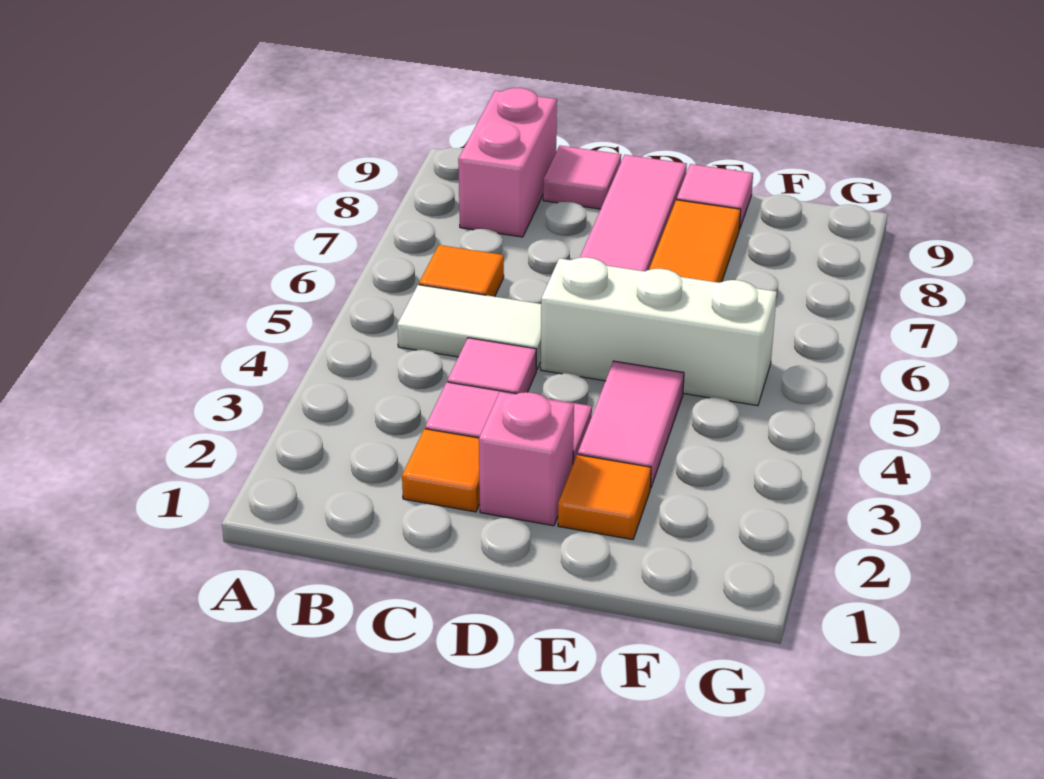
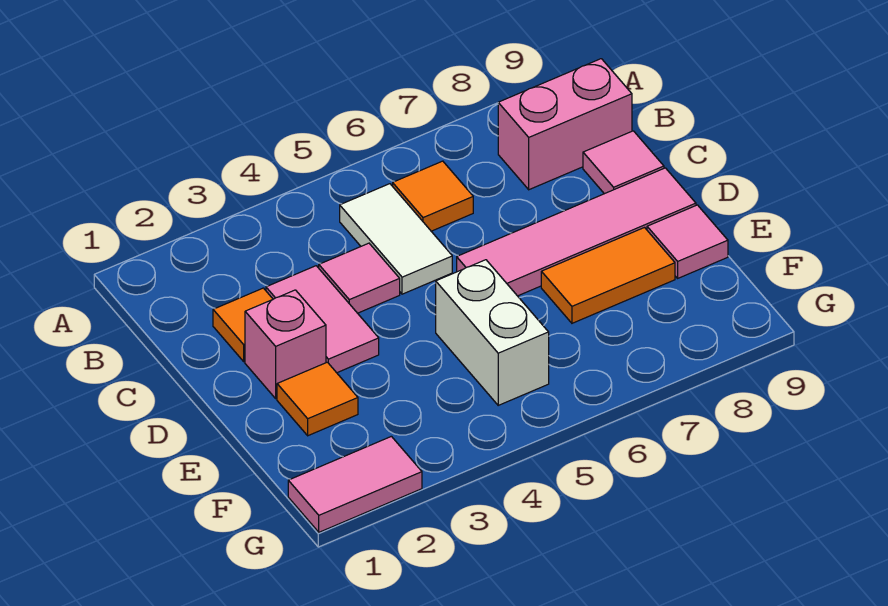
white 1x3 brick [541,257,777,406] -> white 1x2 brick [436,260,549,405]
pink 1x2 tile [578,361,684,488] -> pink 1x2 tile moved to [288,436,422,532]

